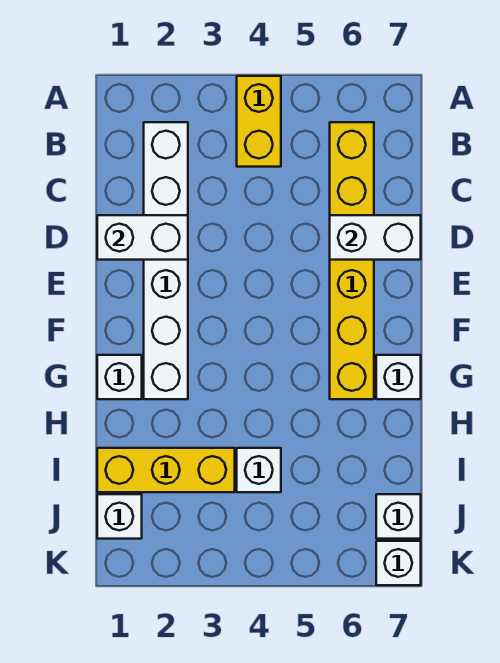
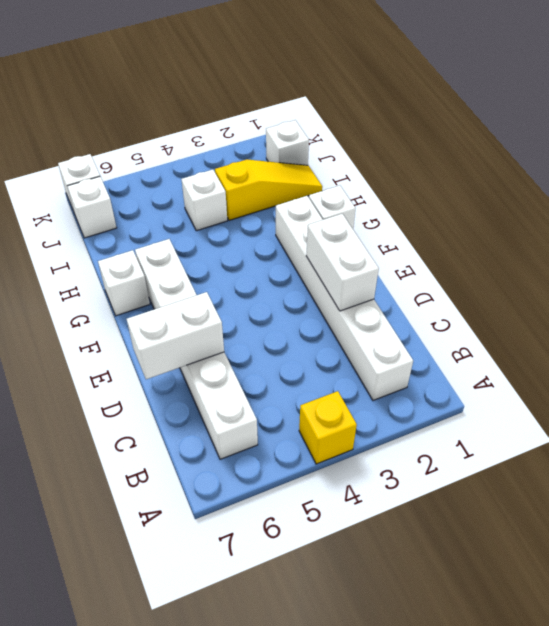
yellow 1x2 brick [237,76,281,167] -> yellow 1x1 brick [299,391,357,464]
yellow 1x6 brick [330,122,374,399] -> white 1x6 brick [135,239,258,459]
white 1x2 brick [97,215,188,260] -> white 1x2 brick turned to [306,214,379,311]
yellow 1x3 brick [97,448,235,492] -> yellow 1x3 slope [215,159,322,220]

